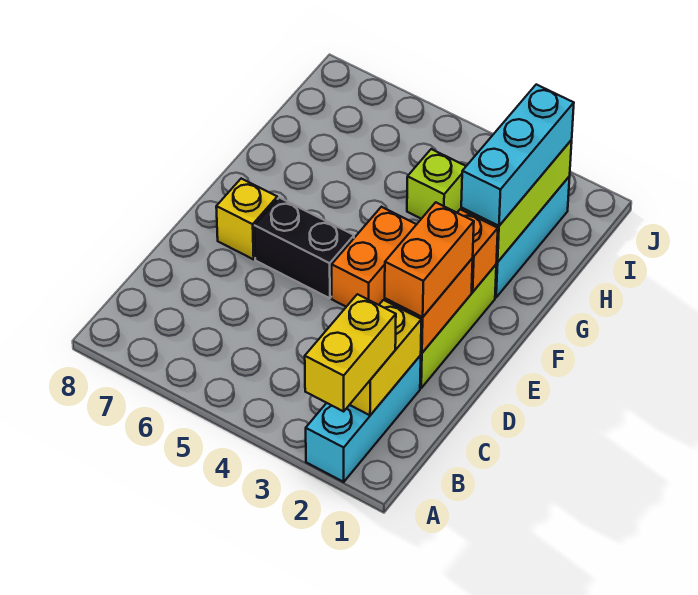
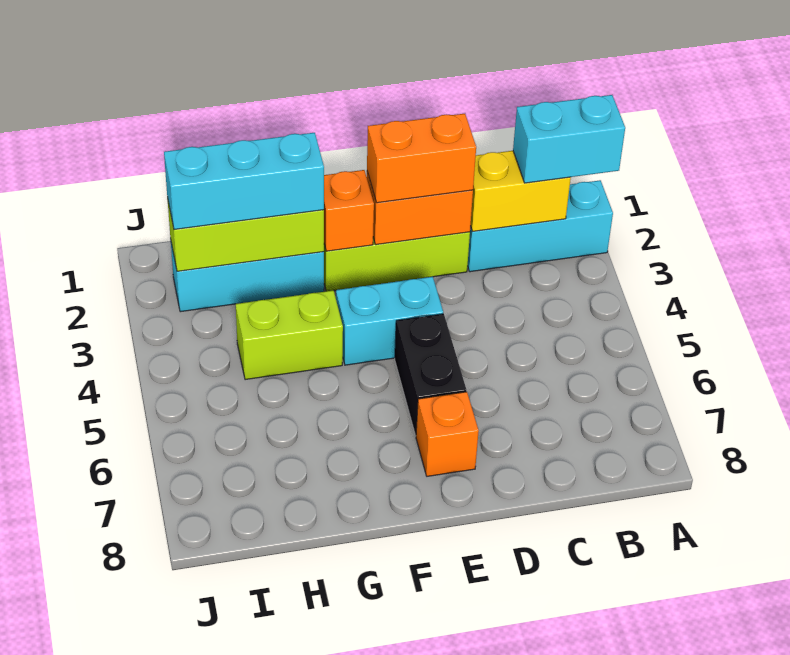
yellow 1x2 brick [305,294,396,411] -> cyan 1x2 brick [513,95,625,183]
orange 1x2 brick [332,207,417,307] -> cyan 1x2 brick [336,277,443,365]
yellow 1x1 brick [216,179,277,259] -> orange 1x1 brick [416,392,479,476]
lime 1x1 brick [407,149,466,219] -> lime 1x2 brick [236,290,343,380]

